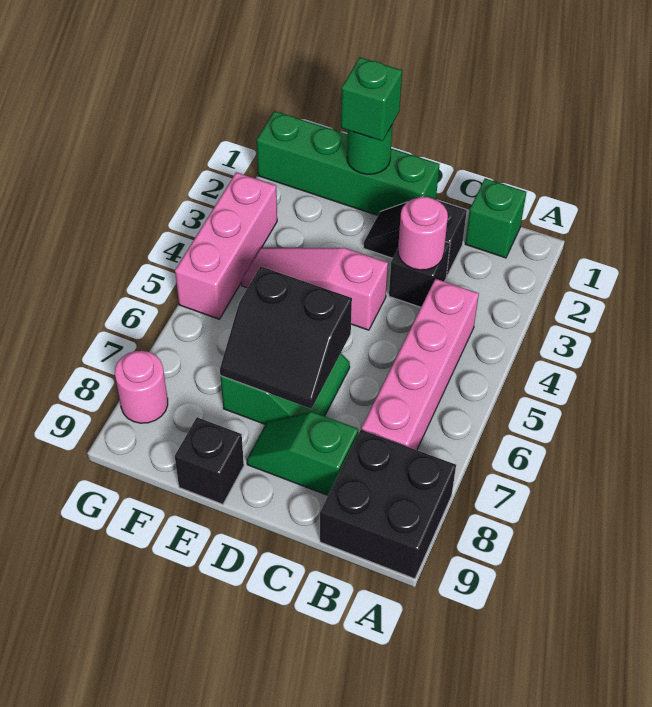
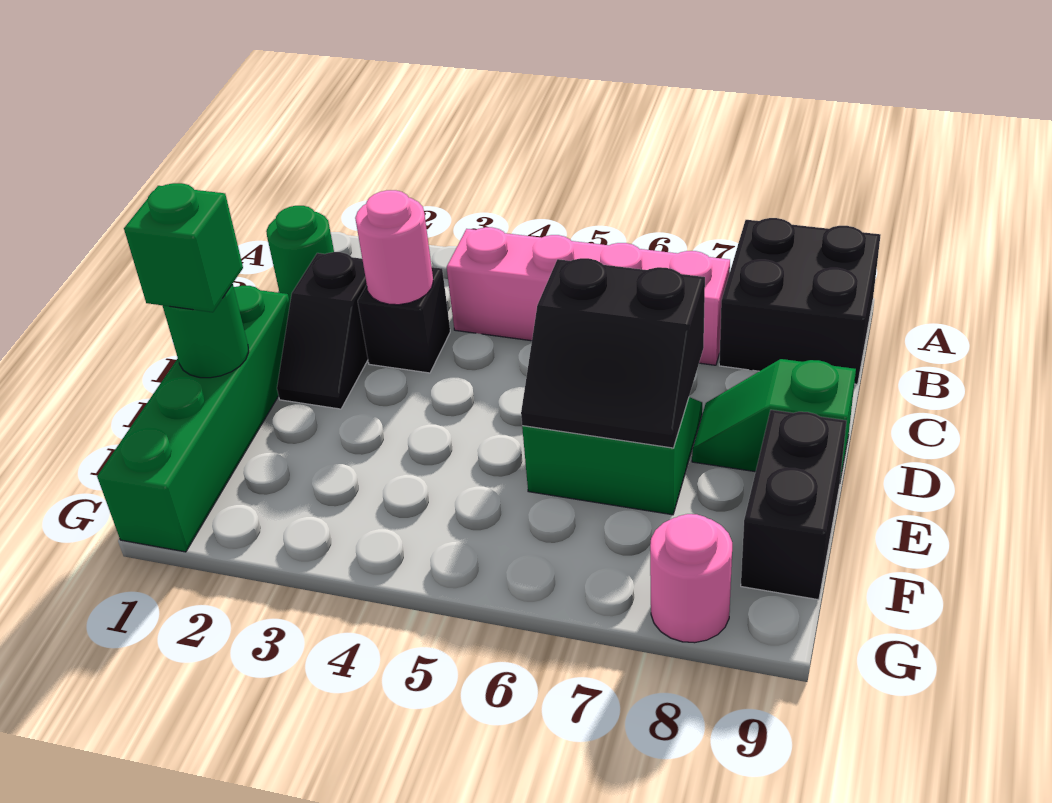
green 1x1 brick [465,178,526,258] -> green 1x1 round brick [266,206,334,301]
green 1x2 slope [247,412,358,495] -> green 1x2 slope turned to [692,359,856,479]
pink 1x3 slope [241,248,388,330] -> none
black 2x2 slope [220,266,352,409] -> black 2x2 slope turned to [521,258,705,448]
black 1x1 brick [175,417,244,504] -> black 1x2 brick [741,410,847,600]
pink 1x3 brick [175,172,277,319] -> none

